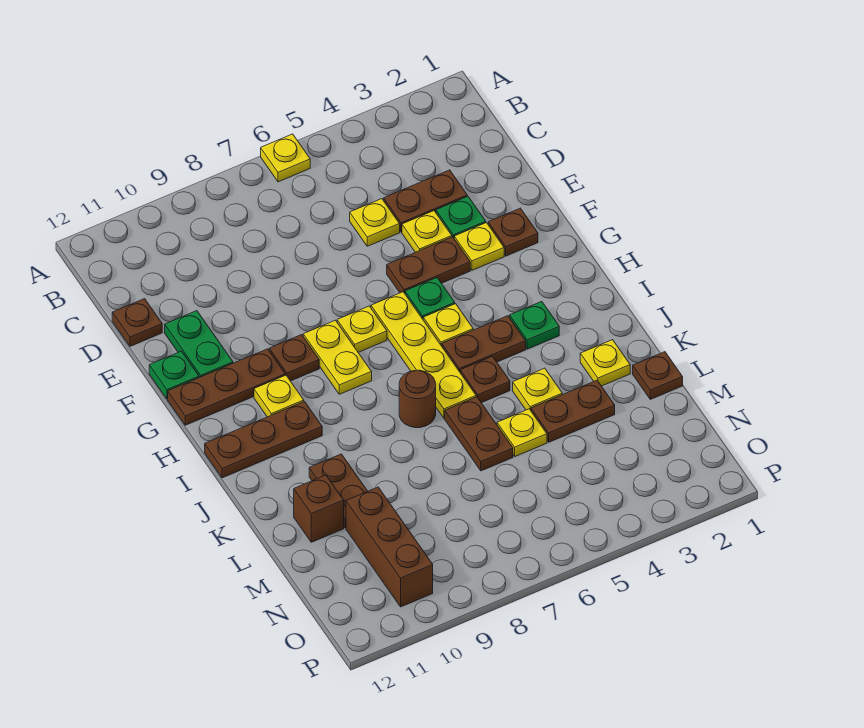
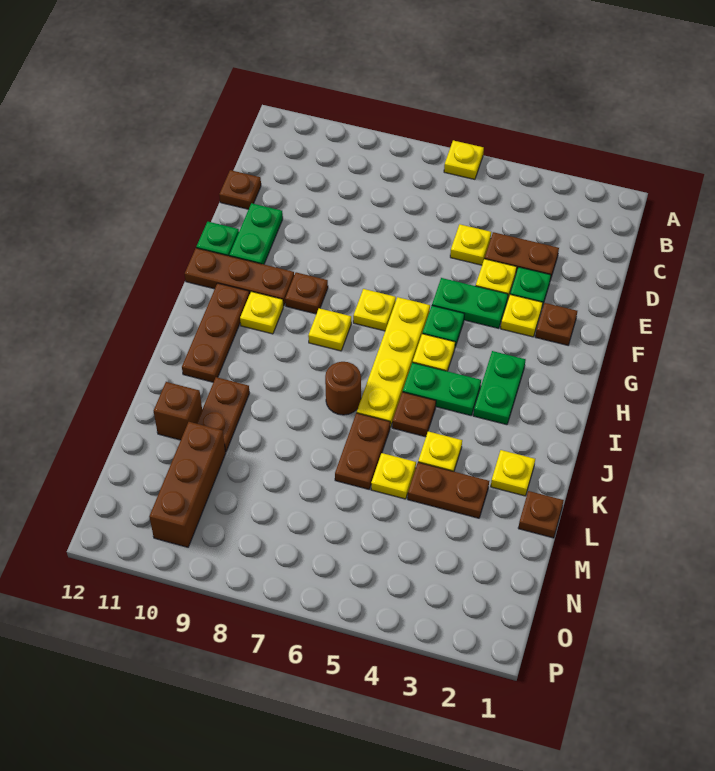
brown 1x2 plate [387,237,470,293] -> green 1x2 plate [432,278,508,328]
yellow 1x2 plate [303,320,372,394] -> yellow 1x1 plate [308,308,351,351]
green 1x1 plate [510,301,559,349] -> green 1x2 plate [473,351,526,425]
brown 1x2 plate [442,316,526,372] -> green 1x2 plate [403,363,481,415]
brown 1x3 plate [205,402,322,478] -> brown 1x3 plate turned to [182,283,250,382]

